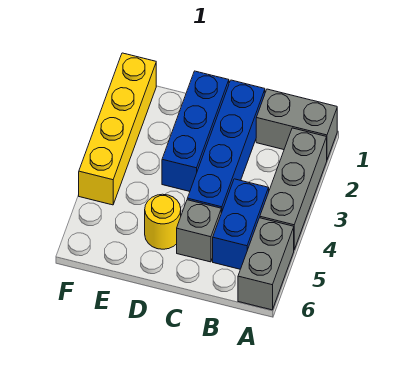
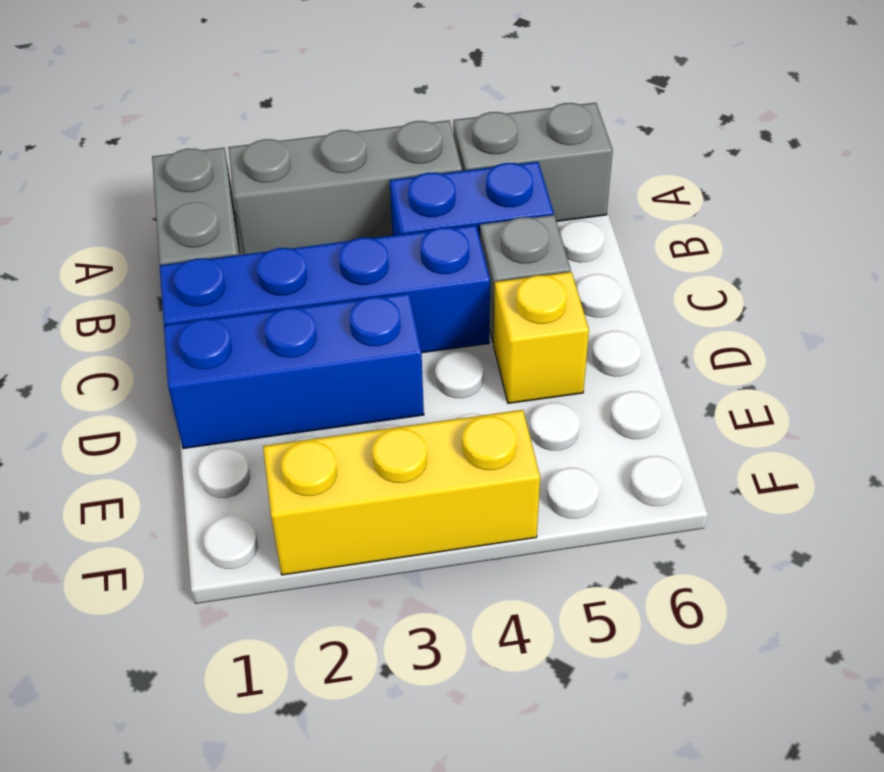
yellow 1x1 round brick [145,194,181,249] -> yellow 1x1 brick [494,272,589,403]
yellow 1x4 brick [79,53,156,205] -> yellow 1x3 brick [263,410,540,575]

